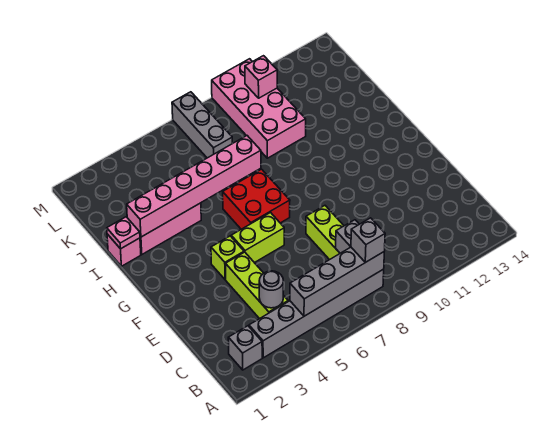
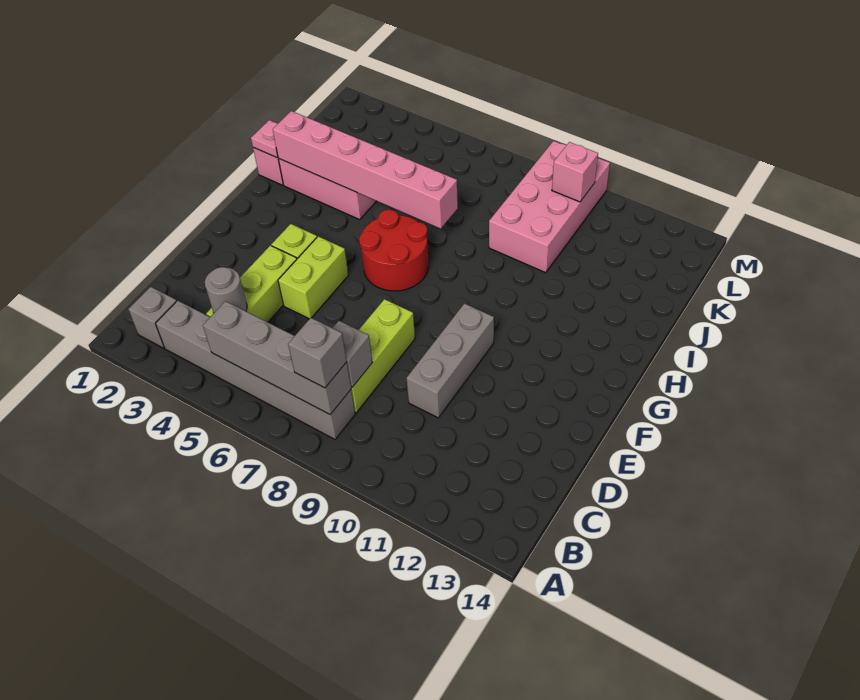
lime 1x2 brick [231,213,284,263] -> lime 1x2 brick turned to [278,236,349,319]
red 2x2 brick [223,169,290,229] -> red 2x2 round brick [359,210,429,291]
grey 1x3 brick [172,92,232,158] -> grey 1x3 brick moved to [407,303,494,418]

